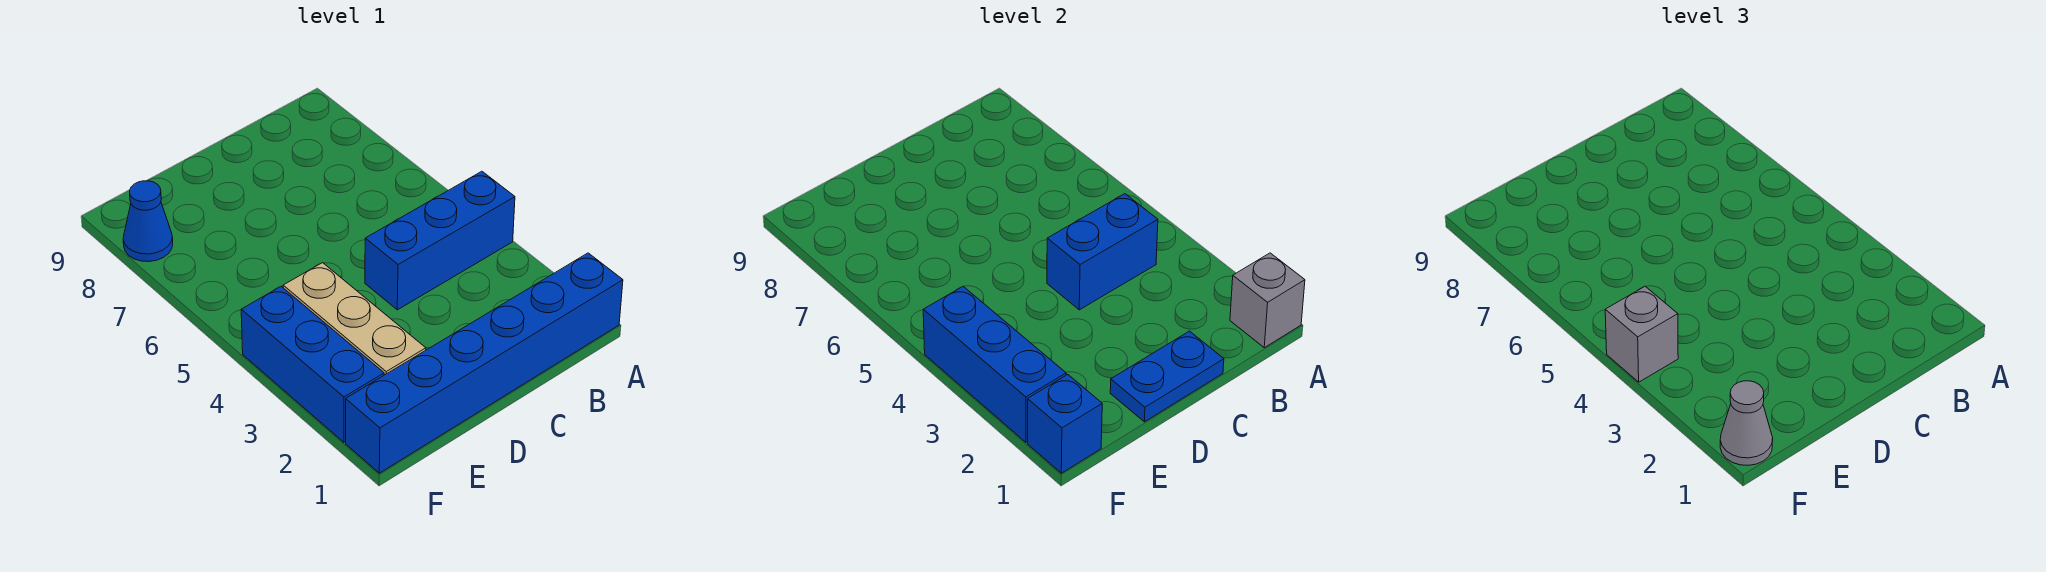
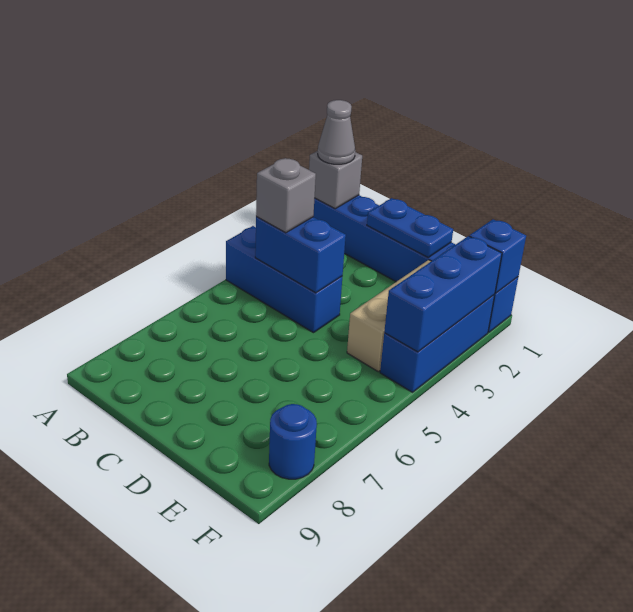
grey 1x1 cone [1720,381,1773,465] -> grey 1x1 cone moved to [318,100,355,164]
grey 1x1 brick [1605,286,1678,382] -> grey 1x1 brick moved to [256,158,316,233]
blue 1x1 cone [123,181,173,262] -> blue 1x1 round brick [269,404,317,479]

